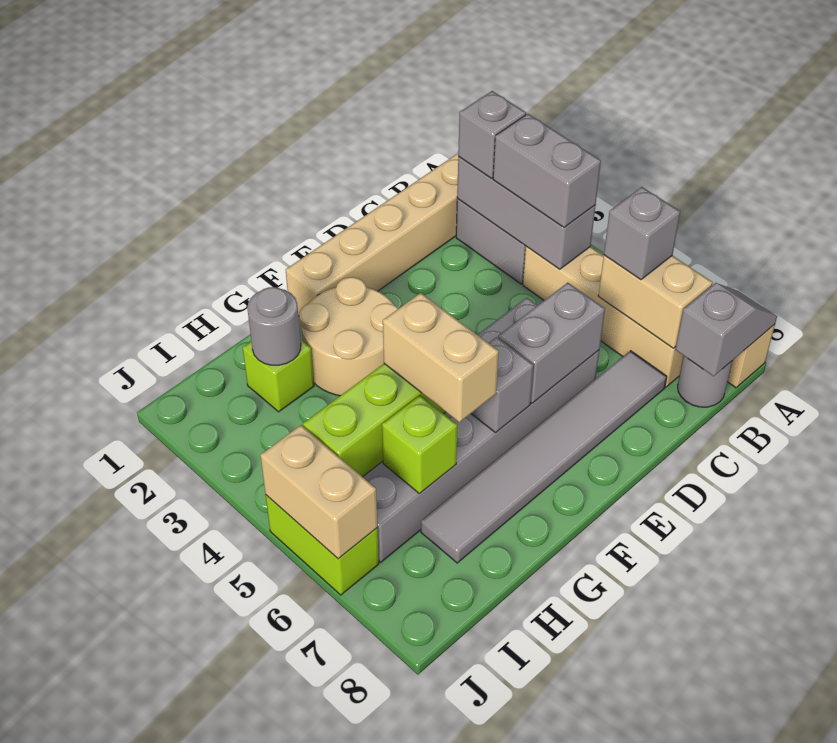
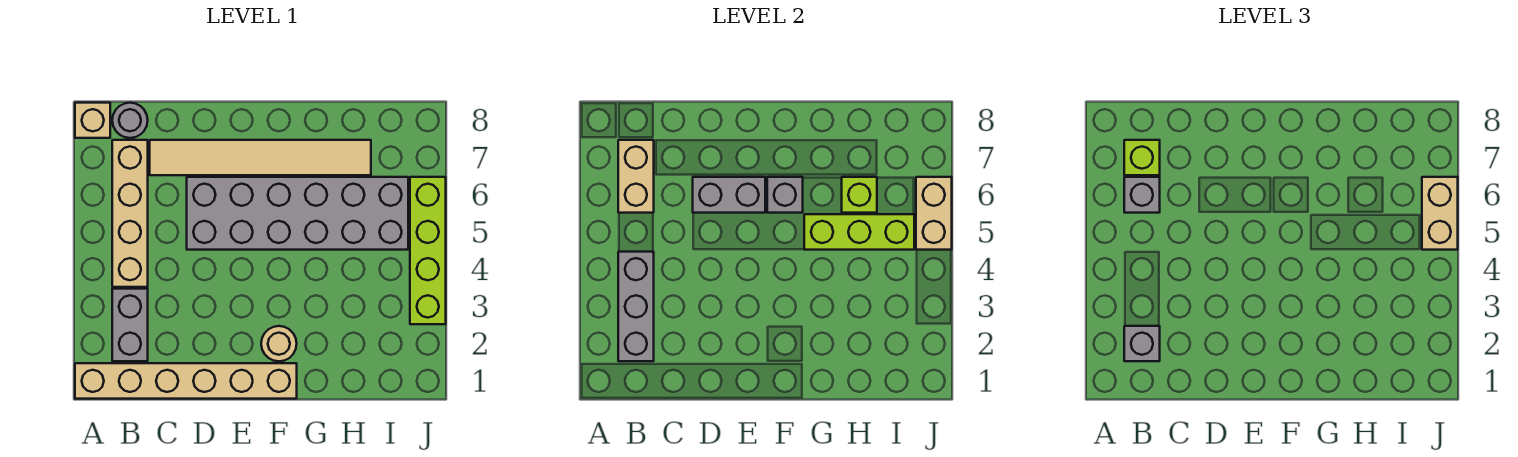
grey 1x2 slope [675,283,777,376] -> none
grey 1x2 brick [493,114,601,227] -> none
grey 1x6 tile [421,351,667,563] -> tan 1x6 tile [150,140,371,175]
tan 2x2 round brick [299,277,398,396] -> tan 1x1 round brick [261,326,297,361]
tan 1x2 brick [383,293,499,422] -> tan 1x2 brick moved to [1422,177,1458,250]
lime 1x1 brick [243,340,314,412] -> lime 1x1 brick moved to [1124,140,1160,175]
grey 1x1 round brick [247,287,301,365] -> none
lime 1x2 brick [266,495,379,595] -> lime 1x4 brick [410,177,446,324]

